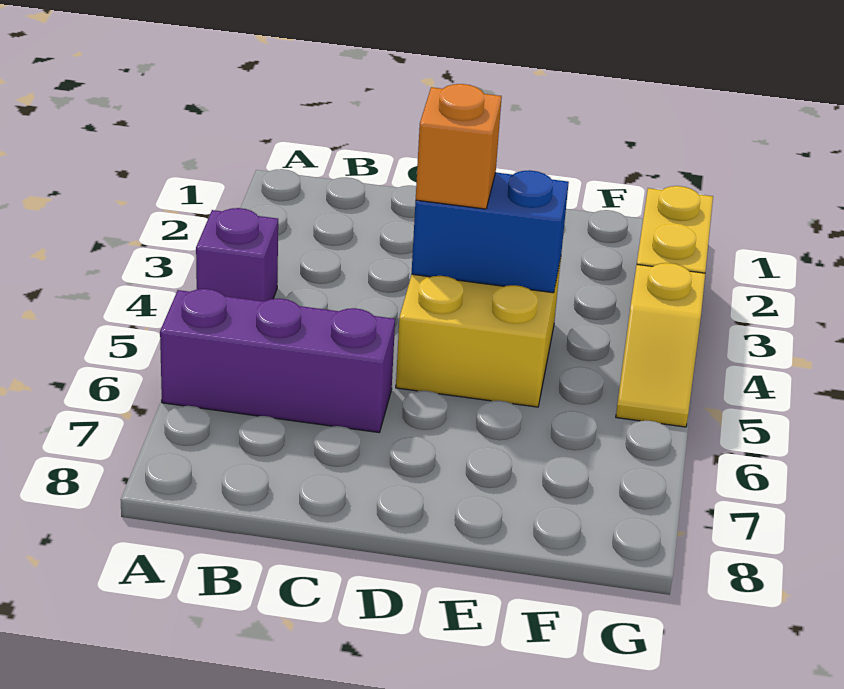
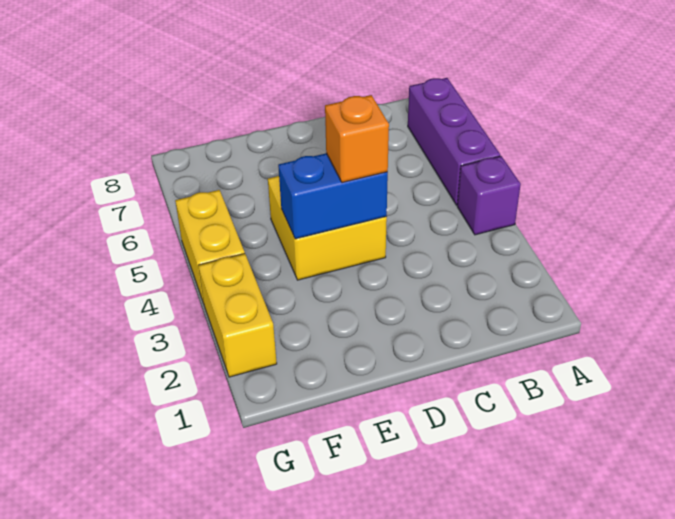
purple 1x3 brick [160,289,395,433] -> purple 1x3 brick turned to [408,78,500,205]
yellow 1x2 slope [616,263,705,427] -> yellow 1x2 brick [175,190,245,303]

